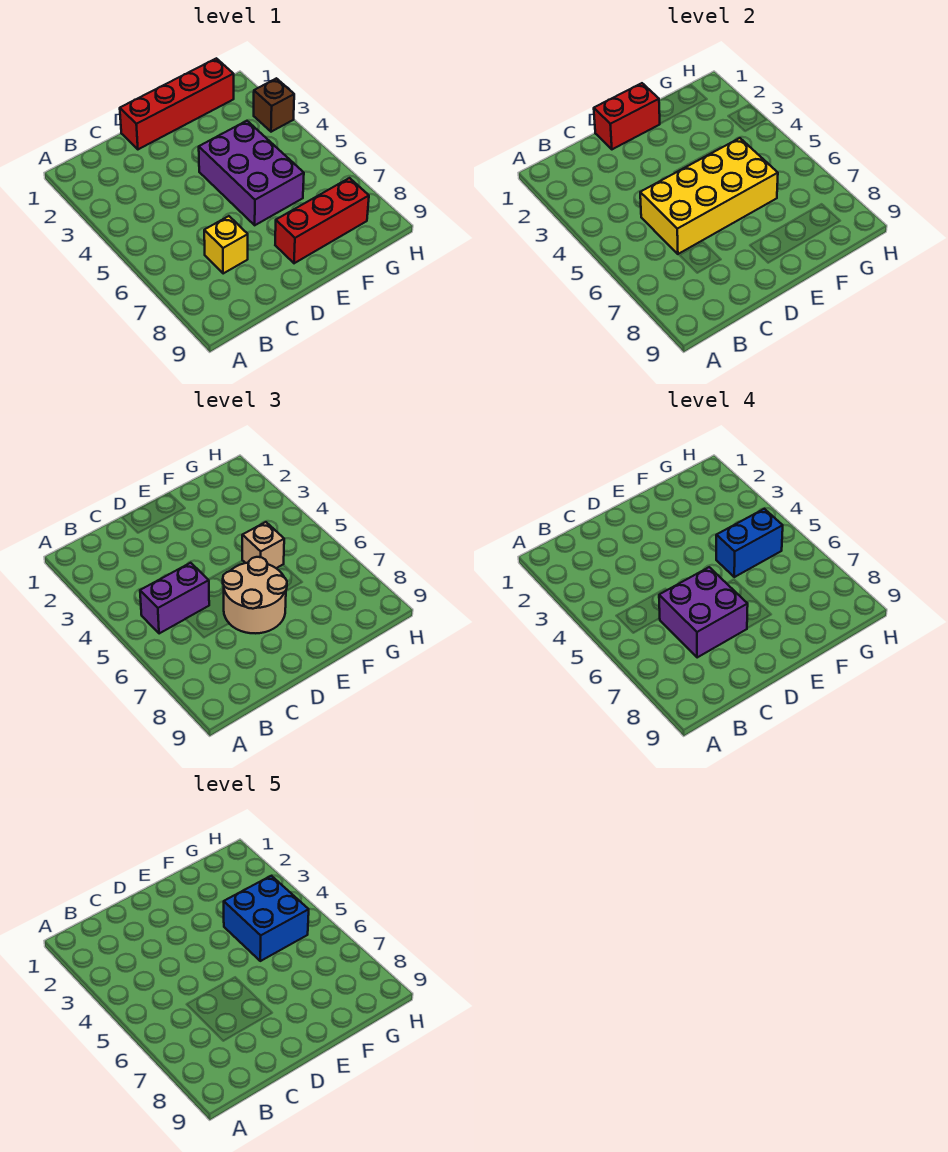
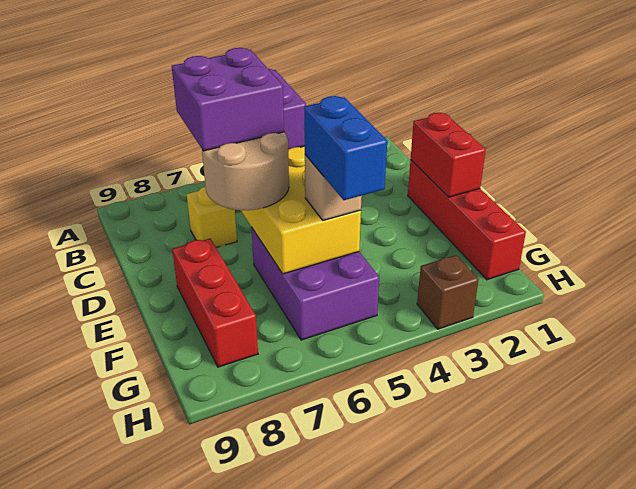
purple 2x3 brick [199,121,304,225] -> purple 2x3 brick turned to [251,227,379,340]
blue 2x2 brick [224,876,309,961] -> none

